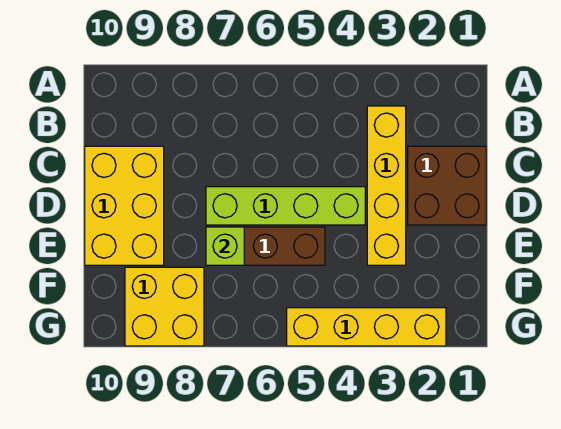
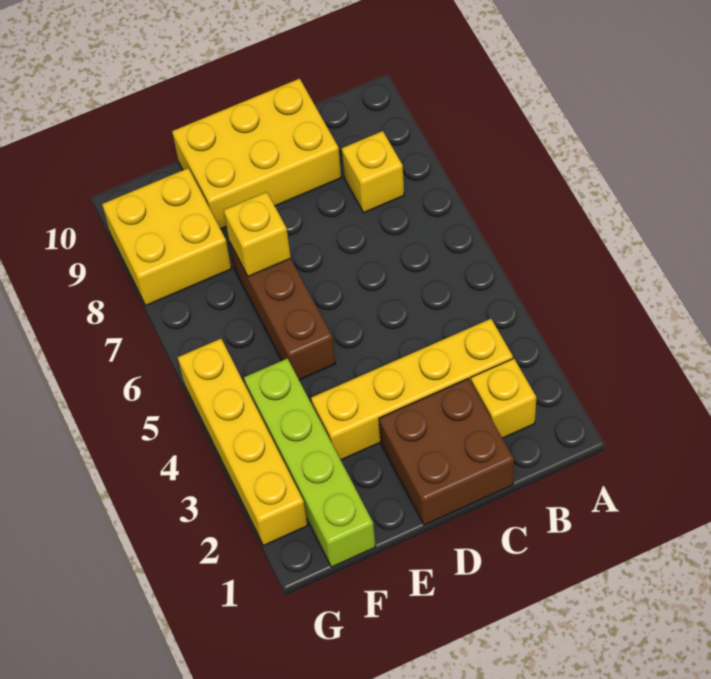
none -> yellow 1x1 brick [471,359,536,438]
none -> yellow 1x1 brick [342,131,404,213]
lime 1x4 brick [206,187,365,225] -> lime 1x4 brick moved to [244,358,376,567]
lime 1x1 brick [206,227,244,265] -> yellow 1x1 brick [224,192,291,277]

